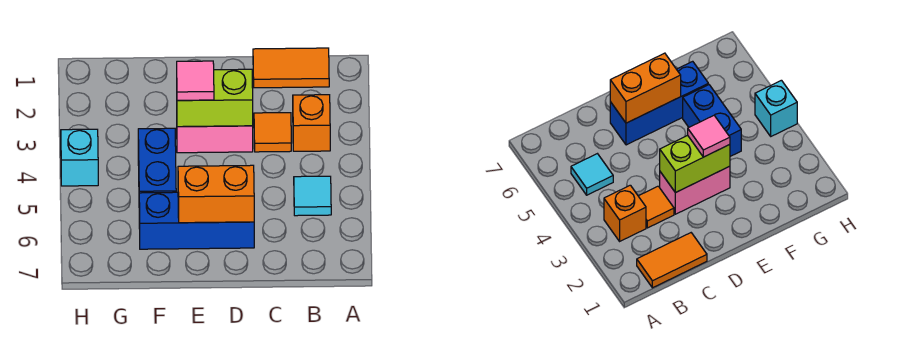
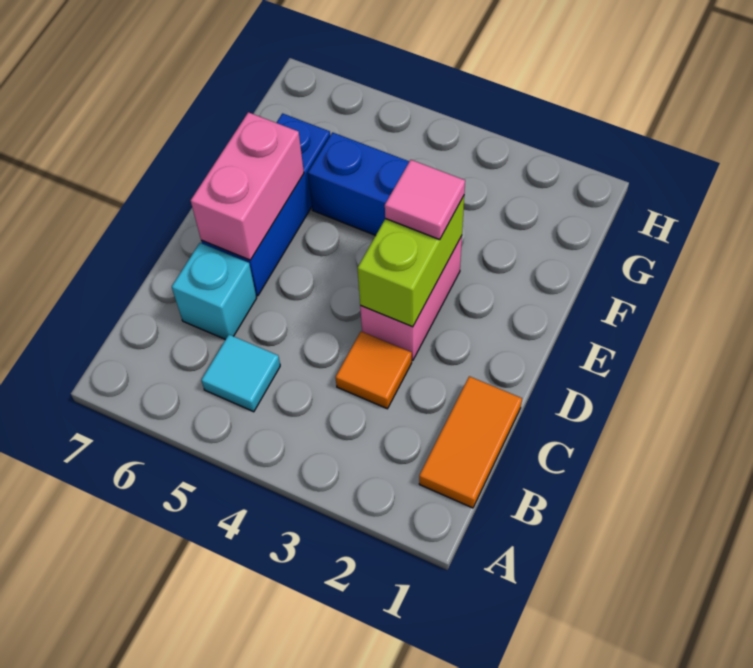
orange 1x1 brick [293,95,330,151] -> none
orange 1x2 brick [178,165,254,223] -> pink 1x2 brick [191,112,304,260]
cyan 1x1 brick [61,129,98,186] -> cyan 1x1 brick moved to [172,243,257,339]

